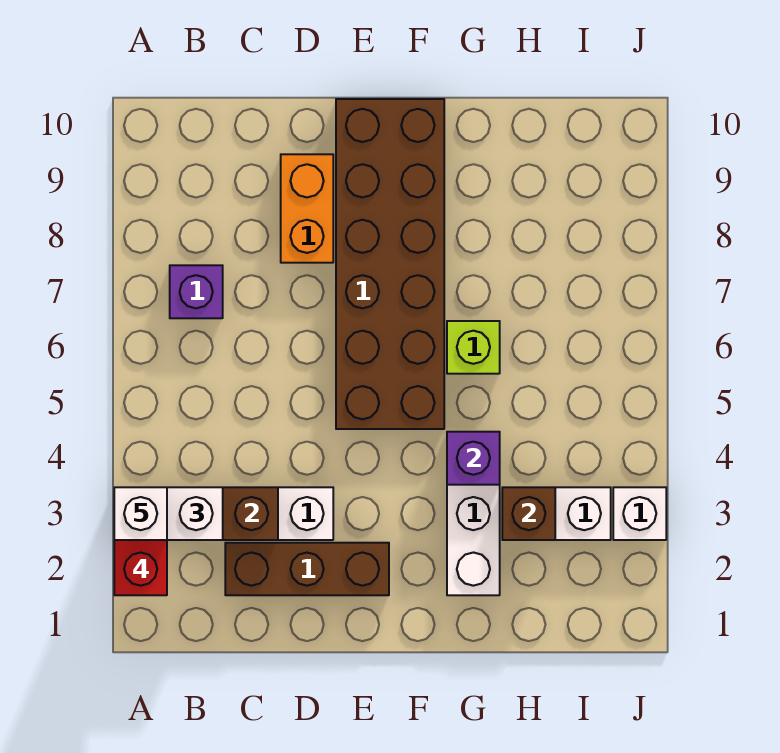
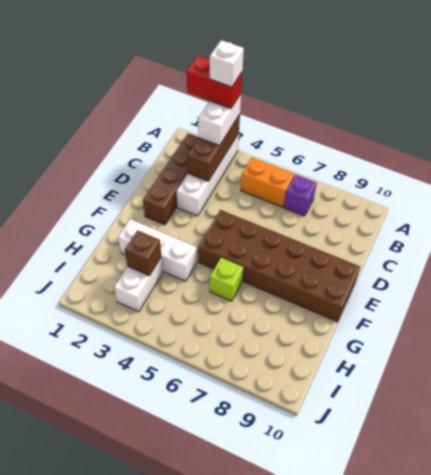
brown 1x3 brick [225,543,389,595] -> brown 1x4 brick [143,133,198,225]
orange 1x2 brick [281,154,333,263] -> orange 1x2 brick moved to [241,158,294,207]
purple 1x1 brick [447,432,500,485] -> none
white 1x1 brick [613,487,666,540] -> none

